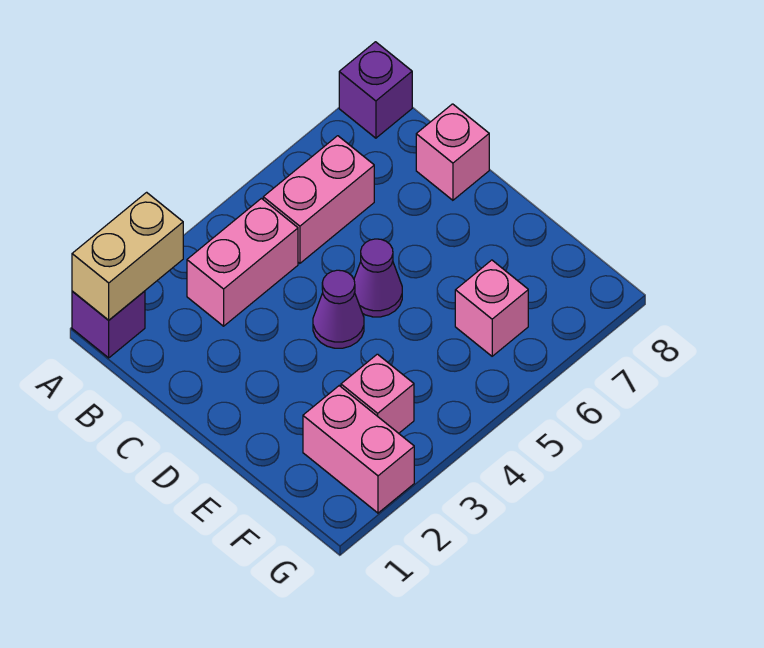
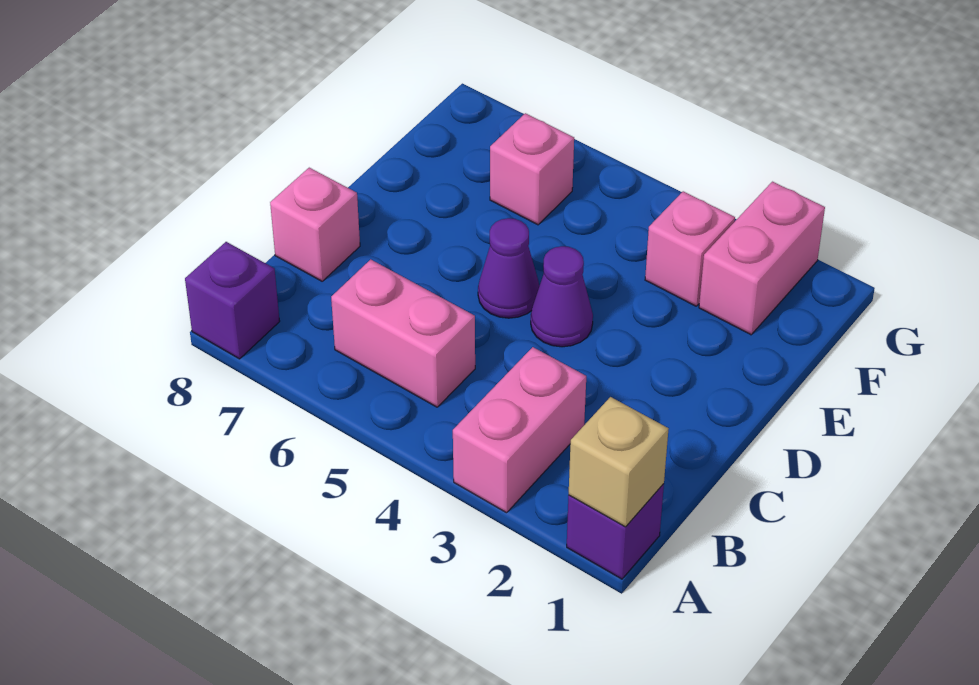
tan 1x2 brick [72,192,183,320] -> tan 1x1 brick [569,397,669,527]
pink 1x2 brick [187,198,298,326] -> pink 1x2 brick turned to [453,347,586,513]

